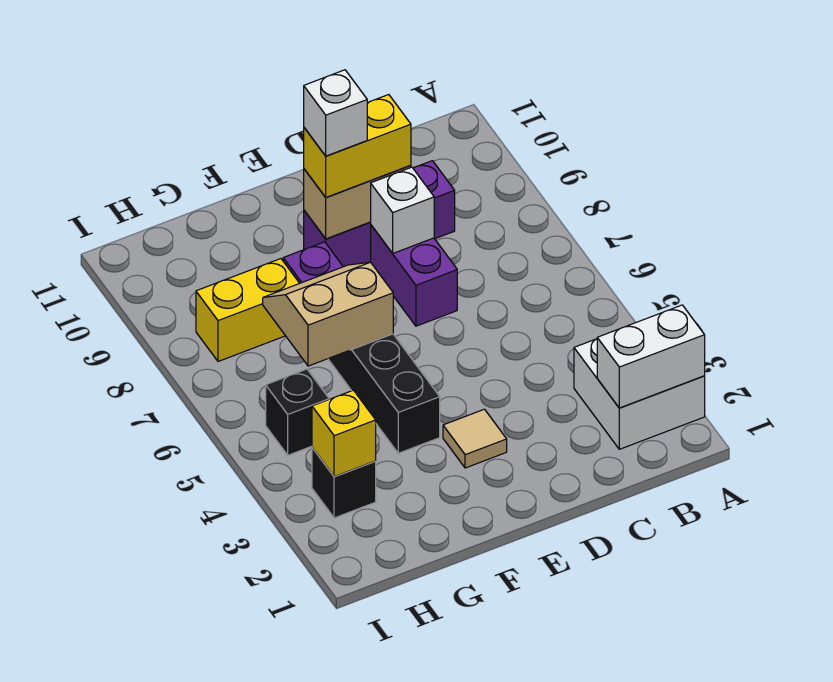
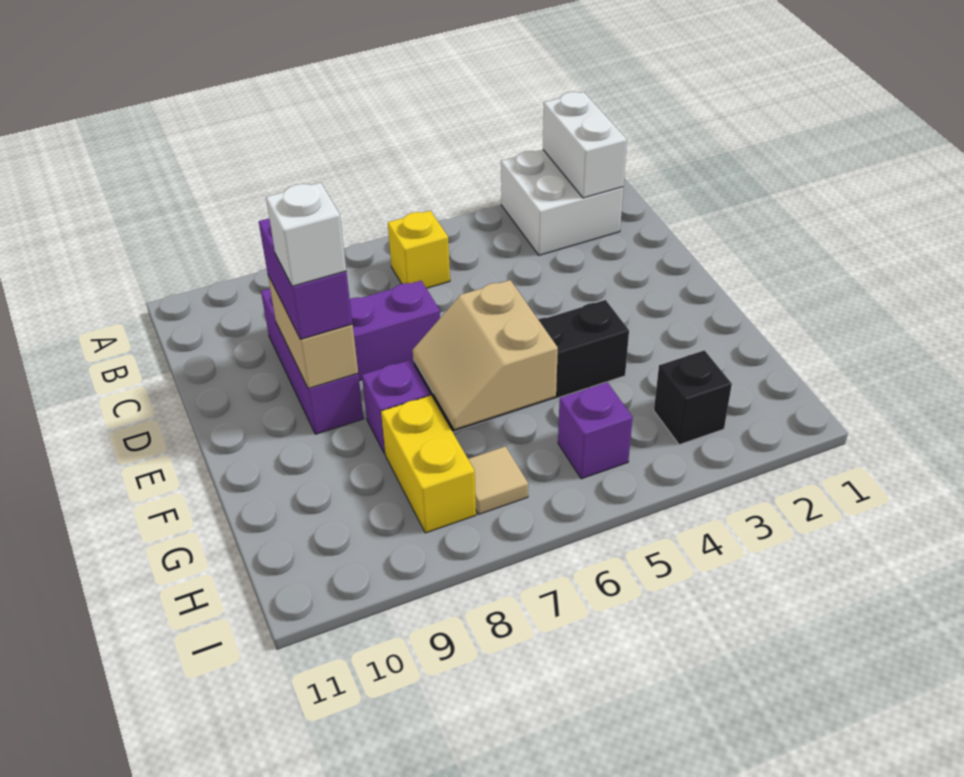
white 1x1 brick [371,167,434,253] -> none
yellow 1x2 brick [304,95,411,198] -> purple 1x2 brick [259,218,353,339]
tan 1x1 tile [443,409,507,468] -> tan 1x1 tile moved to [468,446,528,514]
yellow 1x1 brick [312,390,376,477] -> yellow 1x1 brick moved to [388,211,450,288]
black 1x1 brick [266,369,329,455] -> purple 1x1 brick [558,382,633,479]

